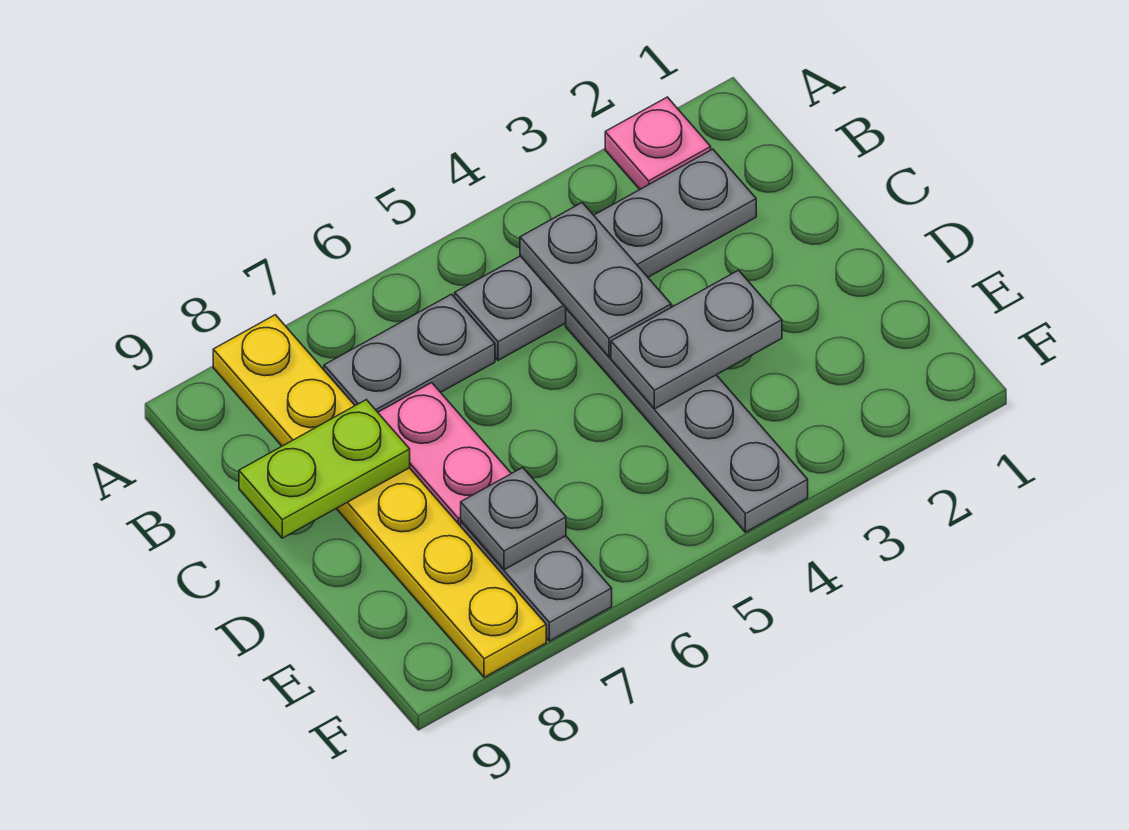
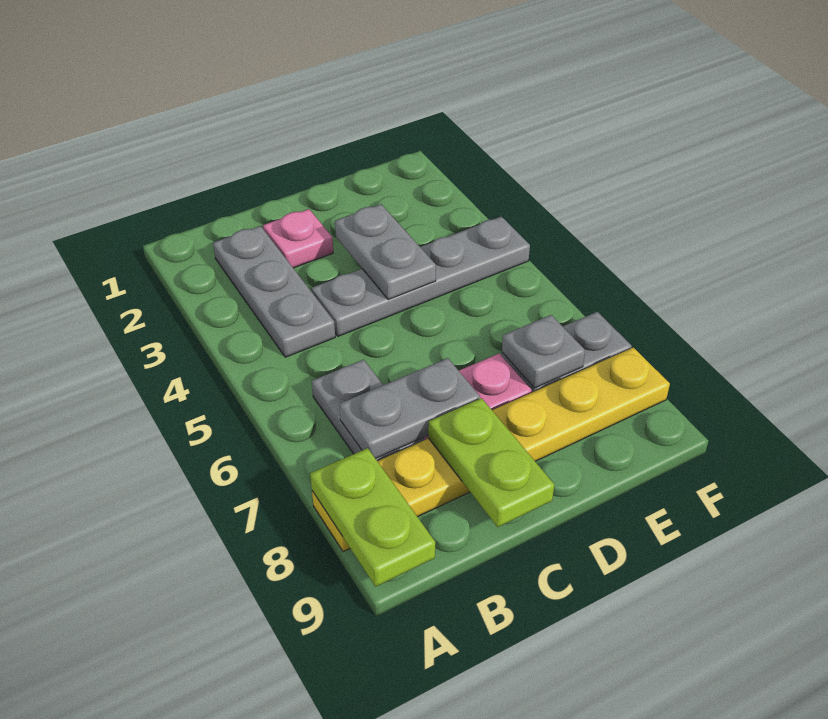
pink 1x1 plate [605,97,711,189] -> pink 1x1 plate moved to [263,209,333,268]
none -> lime 1x2 plate [310,448,435,586]
grey 1x4 plate [455,149,756,360] -> grey 1x3 plate [213,226,335,357]
grey 1x2 plate [520,203,671,357] -> grey 1x2 plate moved to [339,358,480,459]

